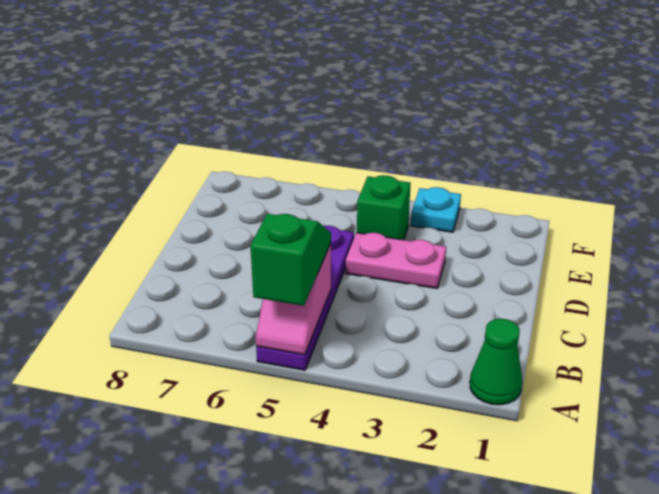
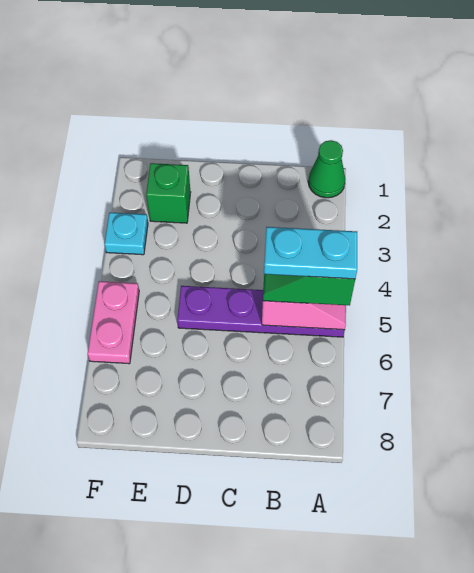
none -> cyan 1x2 plate [264,227,357,279]
pink 1x2 plate [346,233,446,288] -> pink 1x2 plate moved to [88,281,139,364]
green 1x1 brick [357,175,411,240] -> green 1x1 brick moved to [146,163,191,223]

